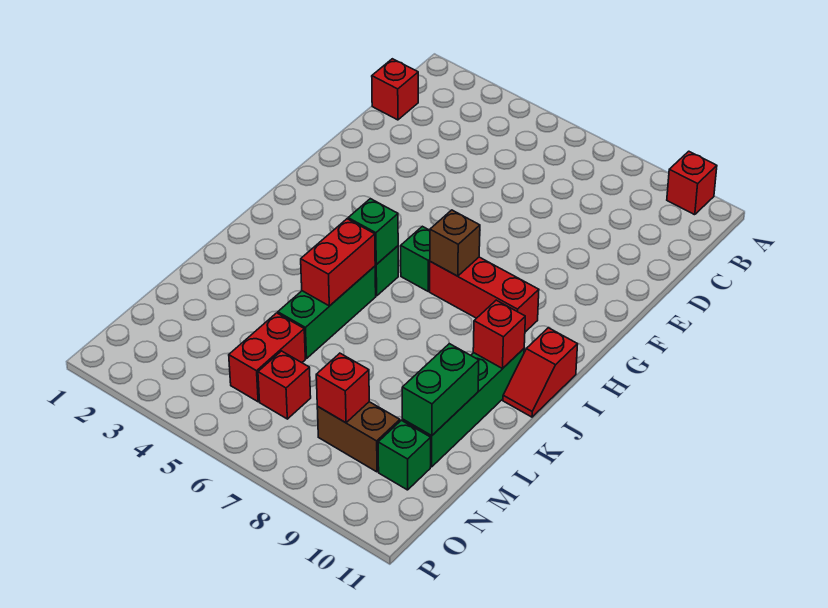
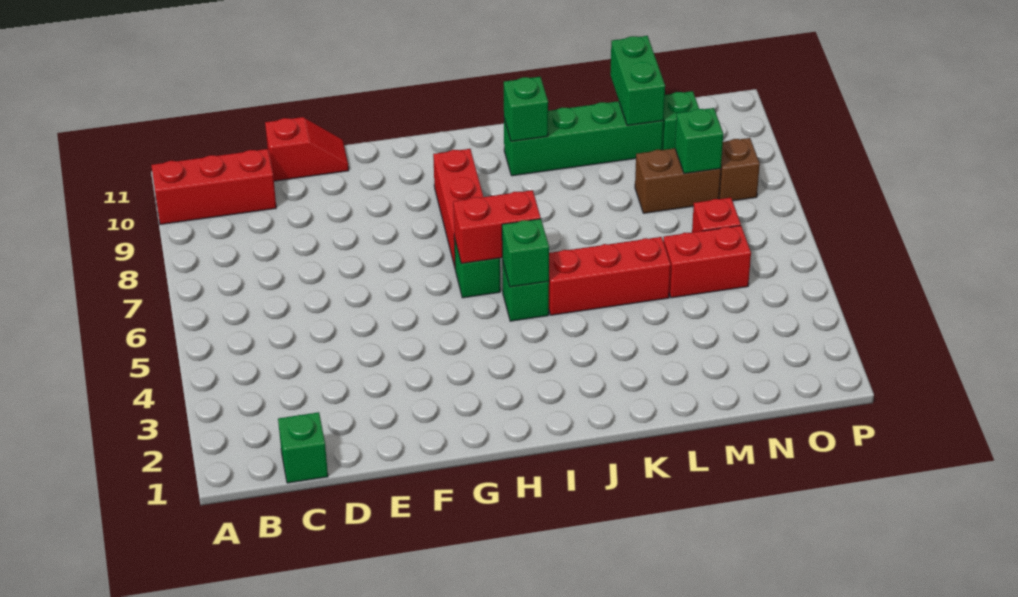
red 1x1 brick [667,151,717,215] -> red 1x3 brick [151,149,276,224]
red 1x1 brick [372,59,418,120] -> green 1x1 brick [278,412,328,483]
brown 1x1 brick [430,210,480,276] -> brown 1x1 brick moved to [719,138,760,201]
red 1x2 slope [503,328,578,417] -> red 1x2 slope moved to [265,117,349,181]
green 1x3 brick [278,266,376,359] -> red 1x3 brick [549,237,671,315]
red 1x2 brick [301,219,376,306] -> red 1x2 brick moved to [453,190,541,264]
red 1x1 brick [473,300,525,368] -> green 1x1 brick [504,77,548,141]
green 1x2 brick [402,344,479,436] -> green 1x2 brick turned to [610,36,665,126]
brown 1x2 brick [317,402,400,472] -> brown 1x2 brick turned to [635,148,721,213]
red 1x1 brick [316,353,369,423] -> green 1x1 brick [675,108,723,174]

